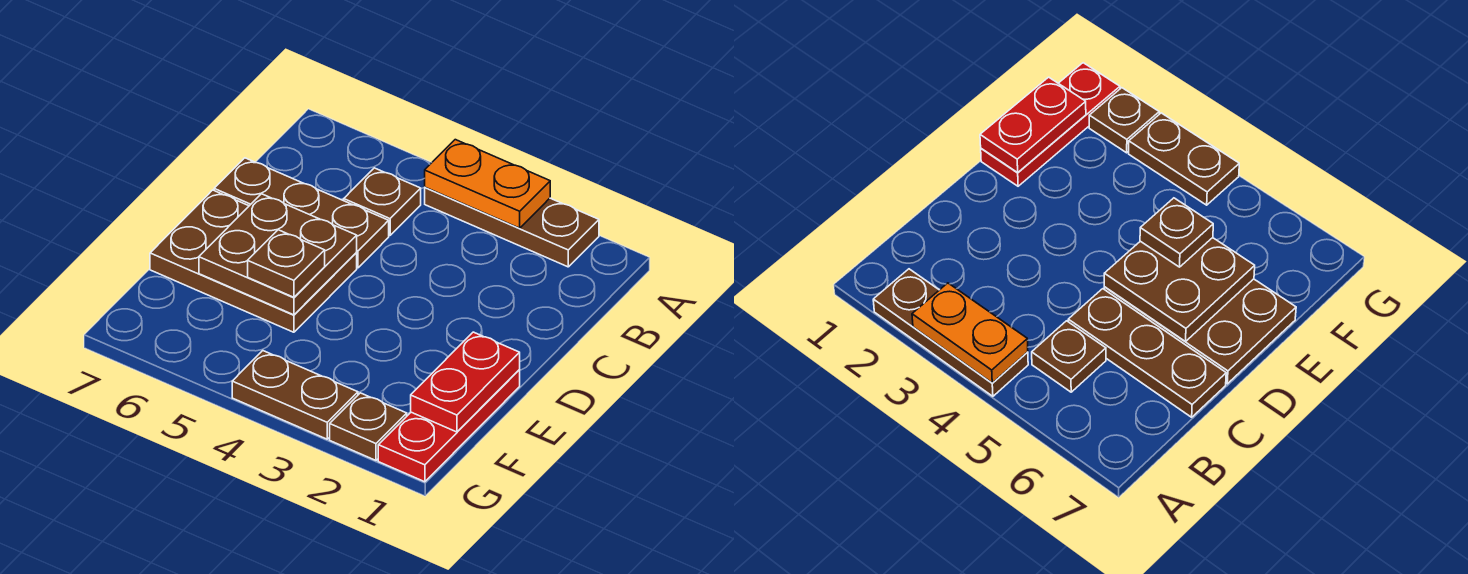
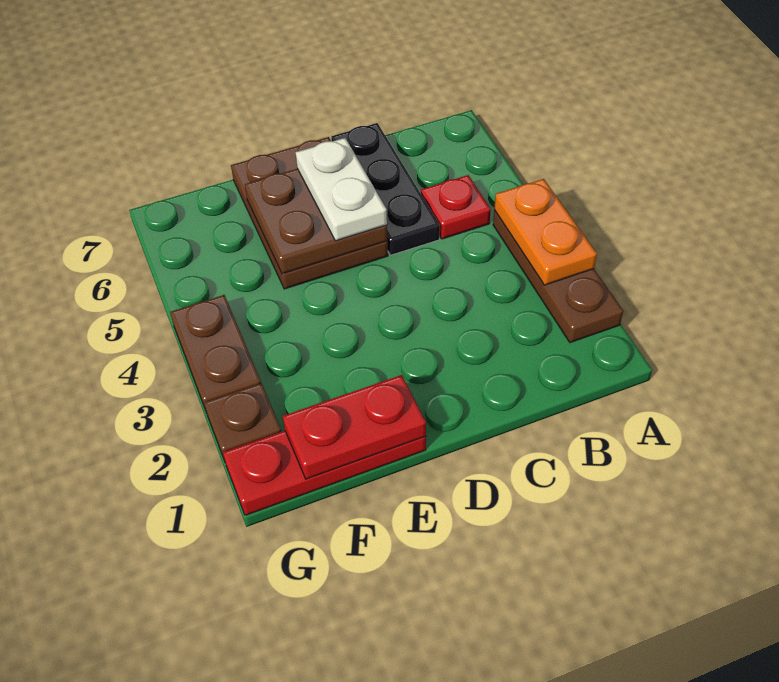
brown 1x1 plate [344,168,421,235] -> red 1x1 plate [421,175,491,239]
brown 1x3 plate [214,158,389,268] -> black 1x3 plate [331,123,440,255]
none -> white 1x2 plate [296,138,387,241]
brown 1x1 plate [248,230,325,297] -> none

